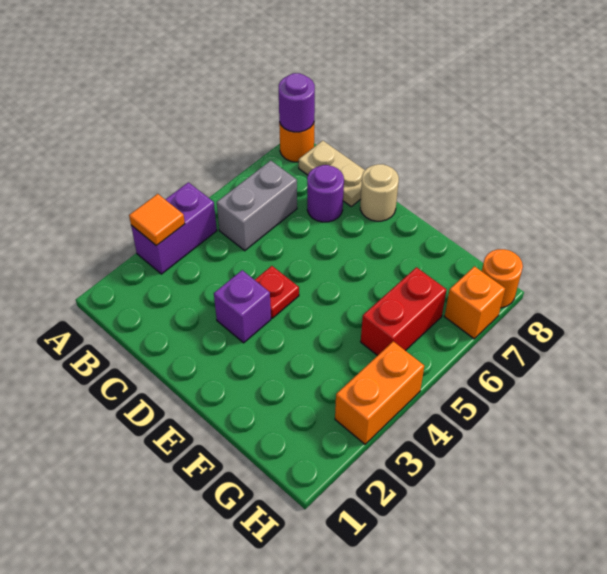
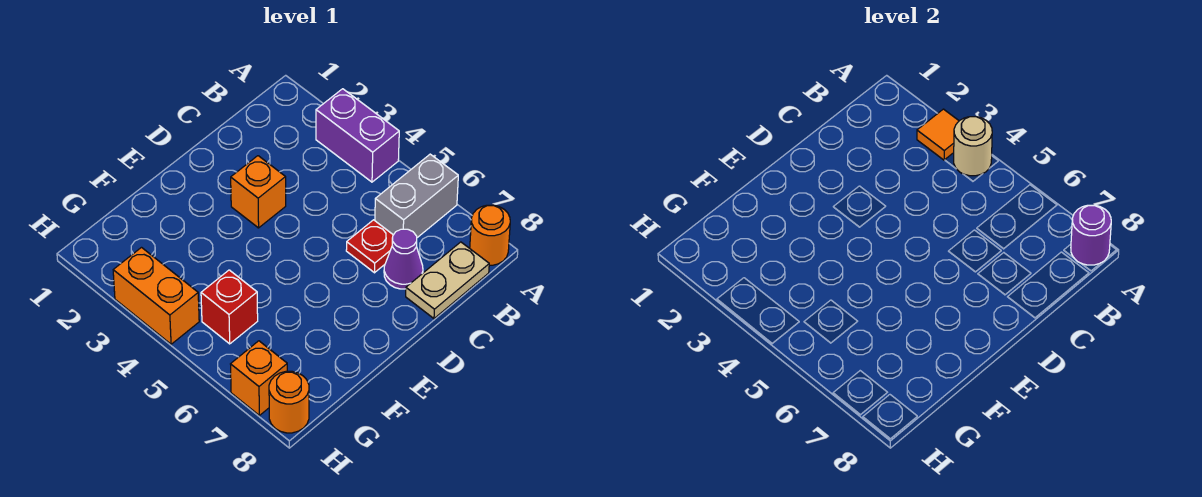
grey 1x2 brick [217,160,297,251] -> grey 1x2 brick turned to [375,154,458,238]
purple 1x1 round brick [307,165,344,222] -> purple 1x1 cone [384,229,423,289]
purple 1x1 brick [214,270,271,343] -> orange 1x1 brick [231,156,286,228]
red 1x1 plate [255,266,299,318] -> red 1x1 plate moved to [346,220,393,273]
tan 1x1 round brick [360,164,399,221] -> tan 1x1 round brick moved to [954,117,992,176]
red 1x2 brick [361,267,446,356] -> red 1x1 brick [201,270,258,344]

